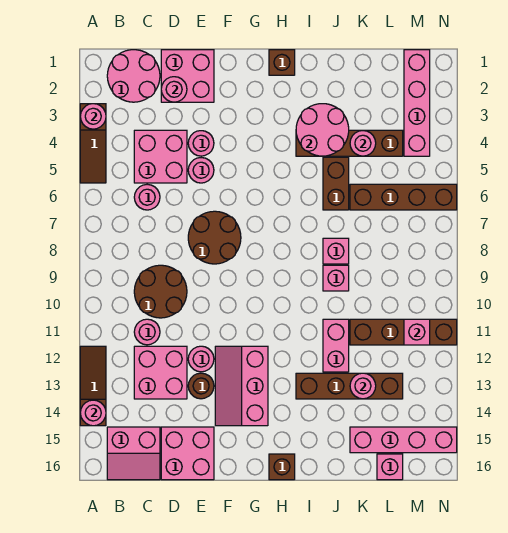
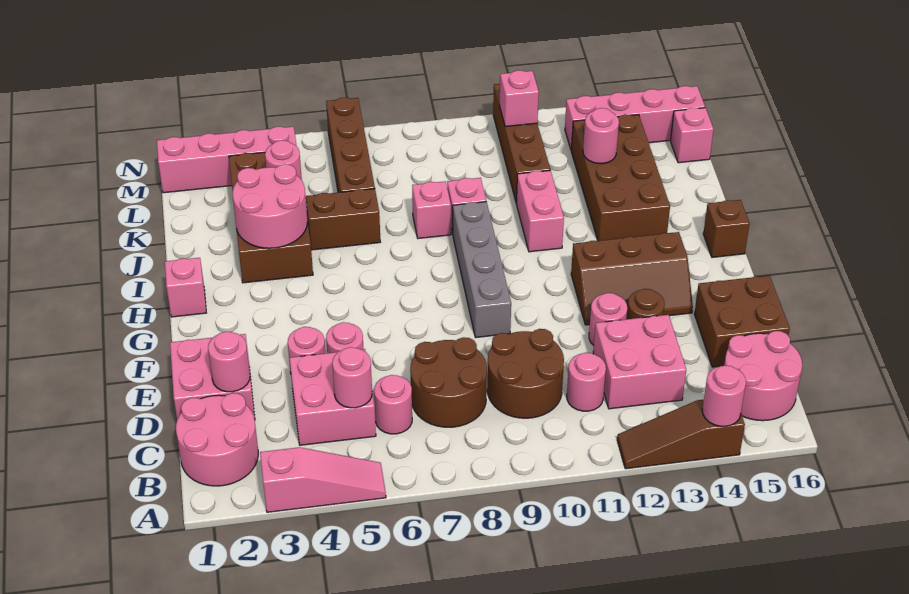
brown 1x3 slope [80,104,106,183] -> pink 1x3 slope [260,447,386,512]
pink 1x1 round brick [80,104,106,129] -> pink 1x1 round brick moved to [332,347,372,408]
pink 2x2 slope [107,427,160,480] -> pink 2x2 round brick [724,331,802,421]
pink 2x2 brick [161,427,214,480] -> brown 2x2 brick [694,276,790,367]
brown 2x2 round brick [188,211,241,264] -> brown 2x2 round brick moved to [410,337,487,427]
none -> grey 1x4 brick [453,202,511,338]
pink 2x3 slope [215,346,268,426] -> brown 2x3 slope [571,232,693,325]
brown 1x1 brick [269,50,295,75] -> pink 1x1 brick [165,258,206,317]
brown 1x4 brick [296,130,403,156] -> brown 2x4 brick [229,152,313,283]
brown 1x4 brick [296,373,403,399] -> brown 2x4 brick [571,114,670,241]
pink 1x2 brick [323,319,349,372] -> pink 1x2 brick turned to [516,170,564,252]
pink 1x4 brick [350,427,457,453] -> pink 1x4 brick turned to [565,86,705,149]

